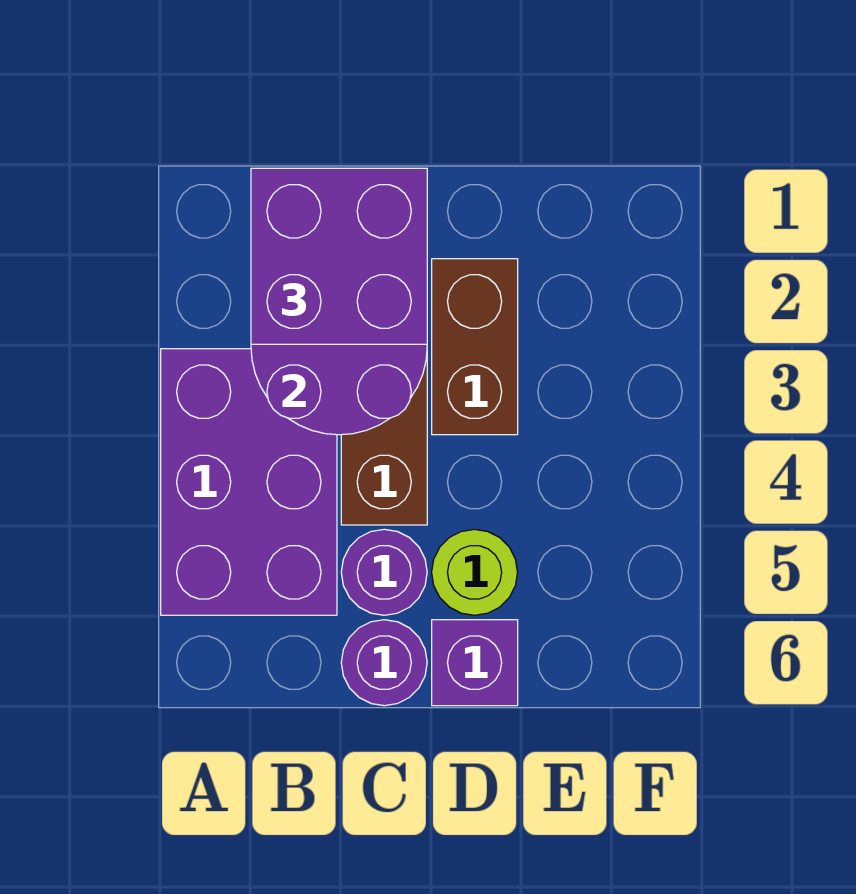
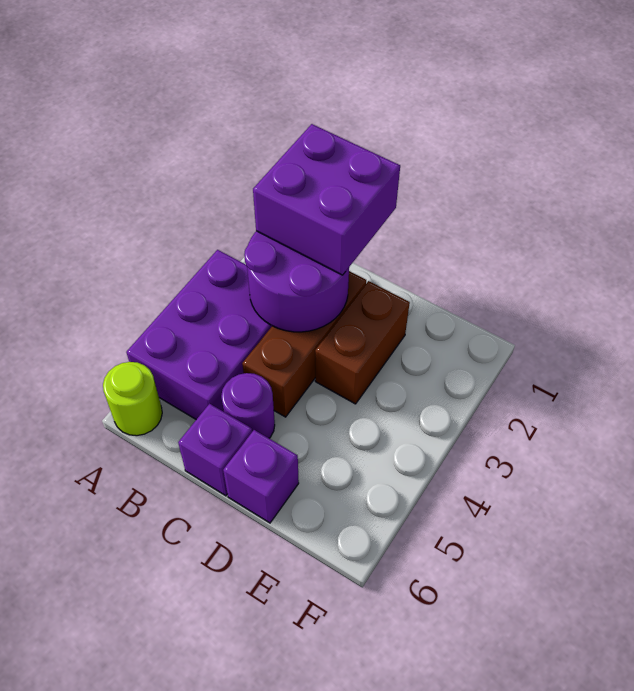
purple 1x1 round brick [341,620,427,706] -> purple 1x1 brick [178,403,252,496]
lime 1x1 round brick [432,529,518,615] -> lime 1x1 round brick moved to [103,362,162,436]

